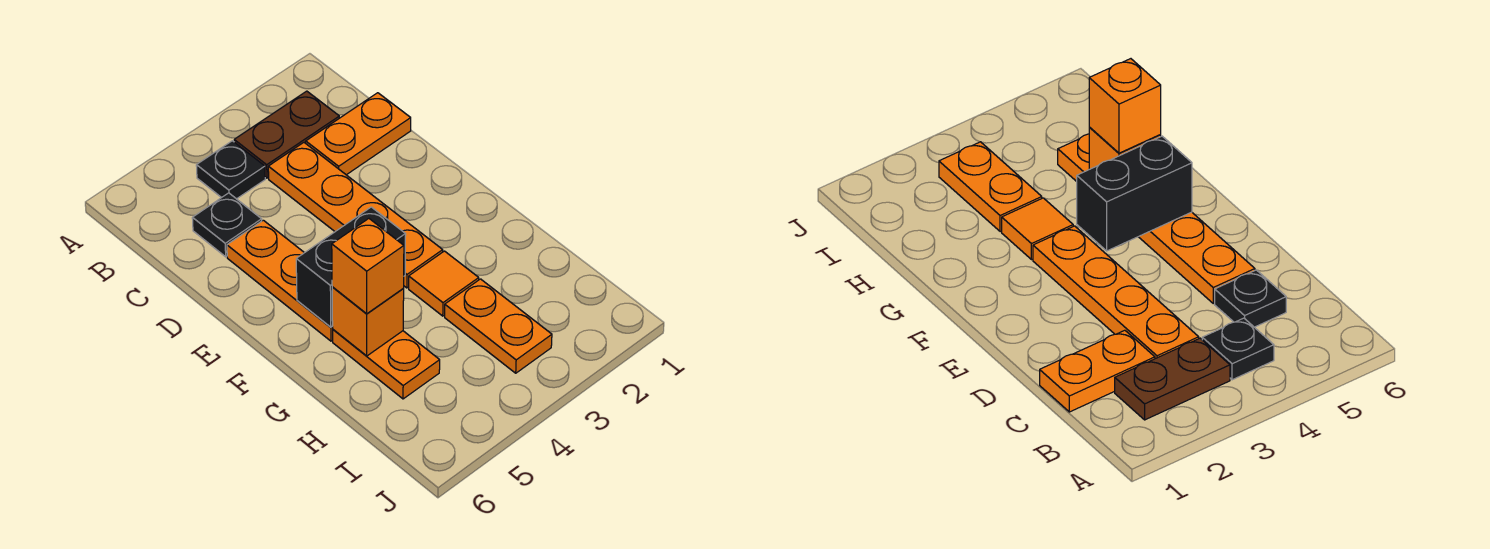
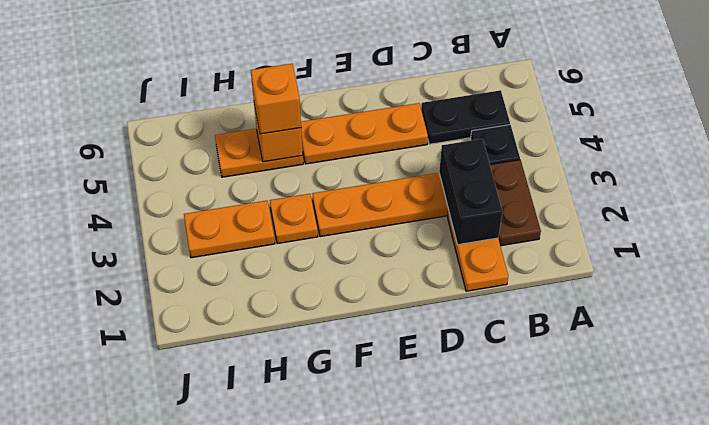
black 1x1 plate [192,193,262,257] -> black 1x2 plate [421,90,510,144]
black 1x2 brick [296,207,406,327] -> black 1x2 brick moved to [439,139,503,245]
orange 1x1 tile [409,251,479,316] -> orange 1x1 plate [270,194,318,244]

